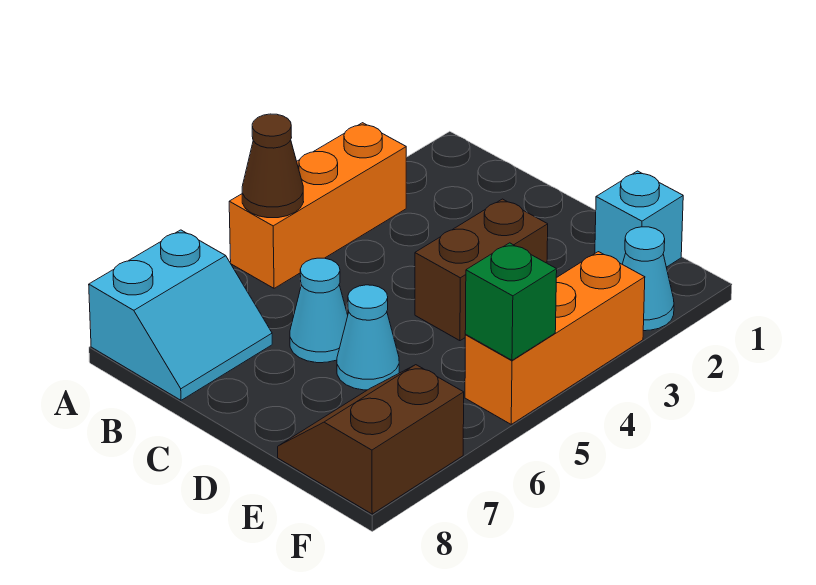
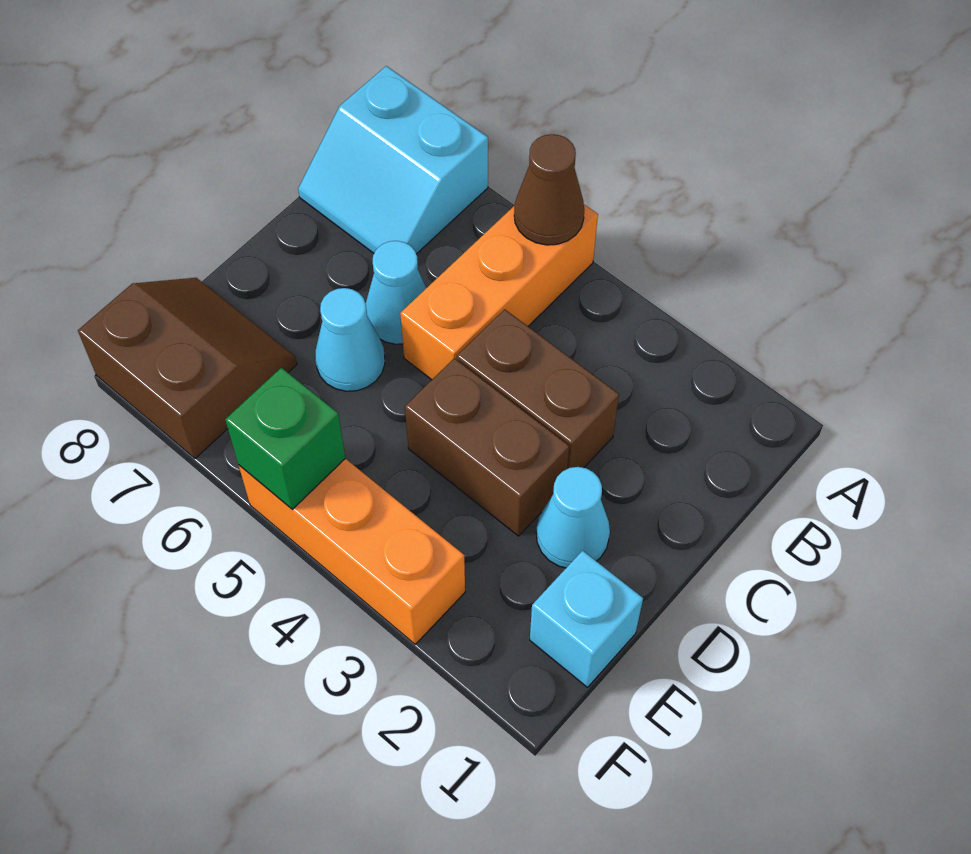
orange 1x3 brick [229,123,406,288] -> orange 1x3 brick turned to [400,205,598,380]
none -> brown 1x2 brick [457,309,619,469]
cyan 1x1 cone [622,227,674,331] -> cyan 1x1 cone moved to [536,467,610,568]

